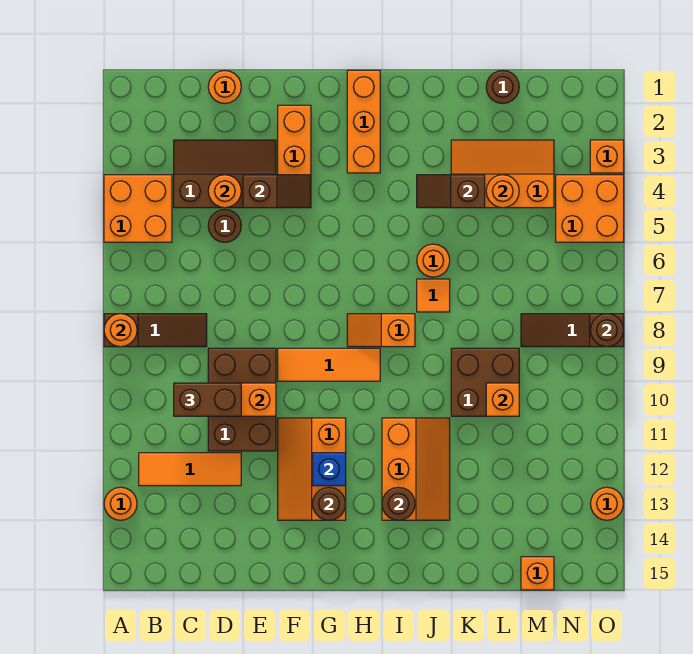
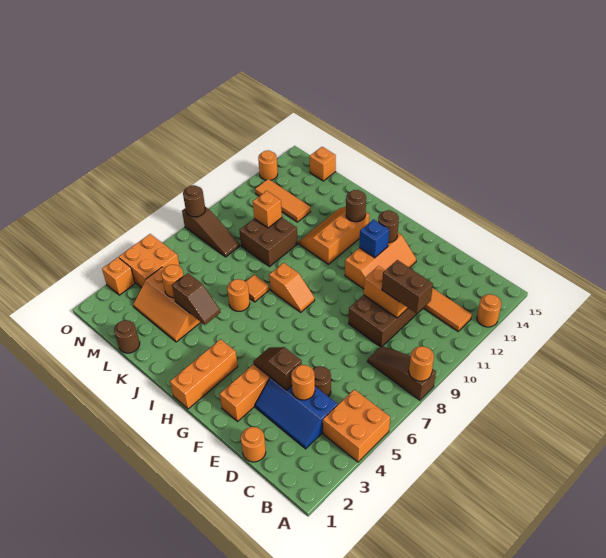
brown 2x3 slope [174,140,276,208] -> blue 2x3 slope [255,378,337,449]
orange 1x3 tile [278,348,380,381] -> orange 1x3 tile moved to [255,179,310,222]

